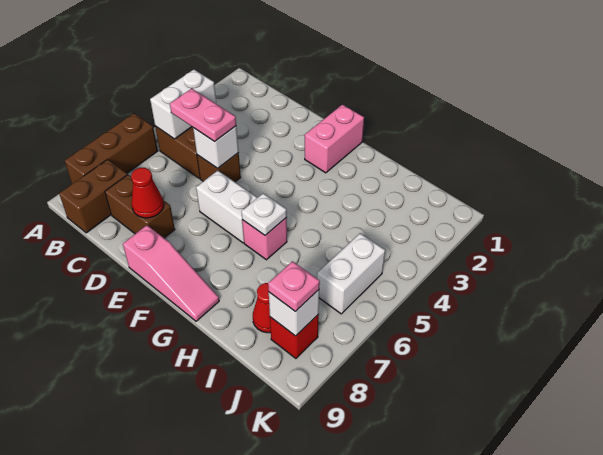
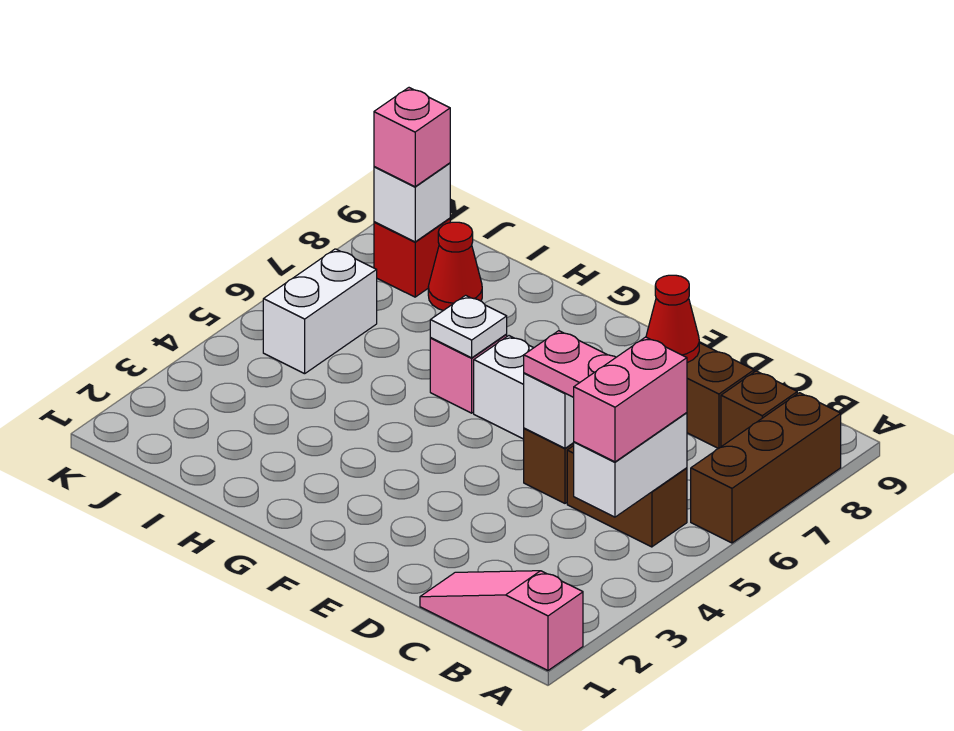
brown 1x2 brick [59,159,127,233] -> brown 1x1 brick [721,371,797,447]
pink 1x3 slope [123,225,219,321] -> pink 1x3 slope moved to [420,571,583,670]
pink 1x2 brick [305,105,364,173] -> pink 1x2 brick moved to [574,337,687,462]
pink 1x1 plate [268,261,320,312] -> pink 1x1 brick [374,88,450,187]

